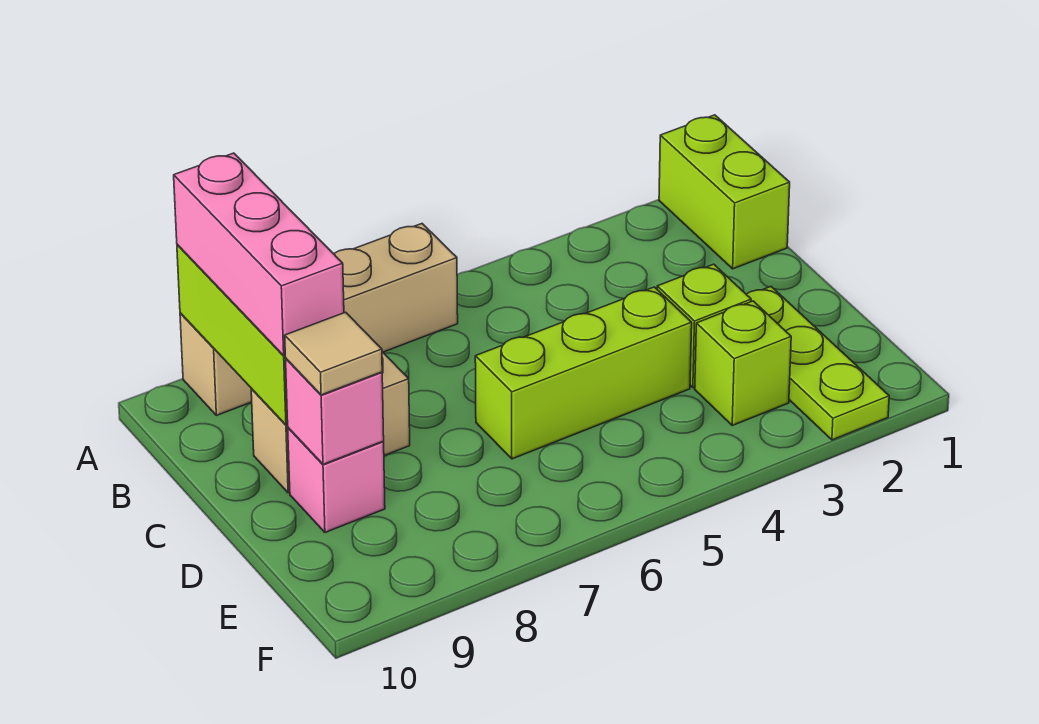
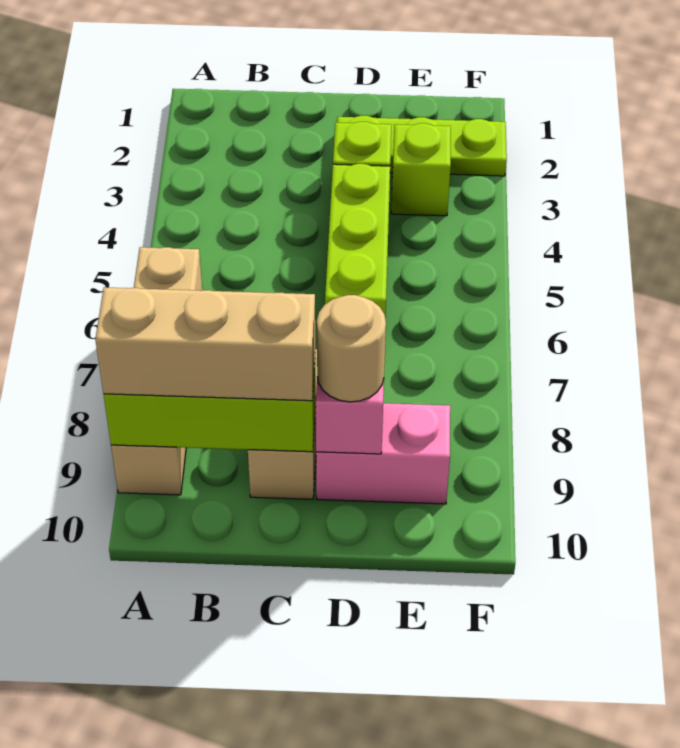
lime 1x2 brick [659,115,790,269] -> none
pink 1x3 brick [174,153,344,356] -> tan 1x3 brick [95,287,315,401]
pink 1x1 brick [288,428,385,532] -> pink 1x2 brick [316,403,450,504]
tan 1x1 tile [285,312,382,395] -> tan 1x1 round brick [317,295,386,402]

